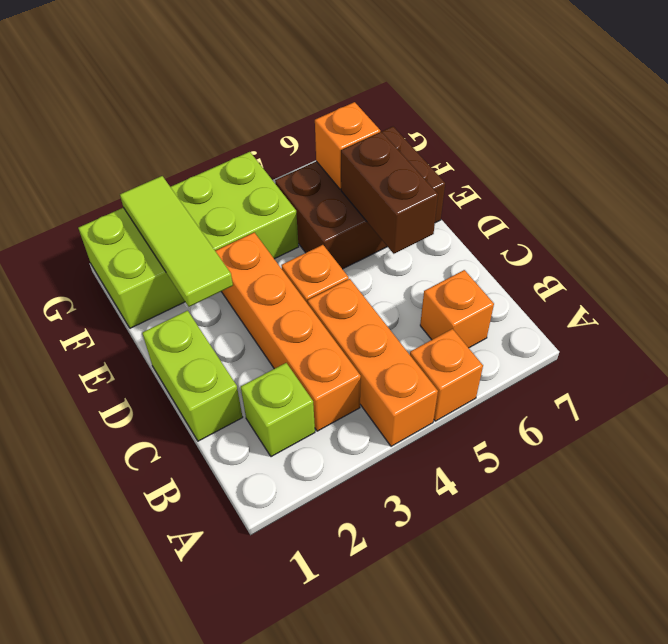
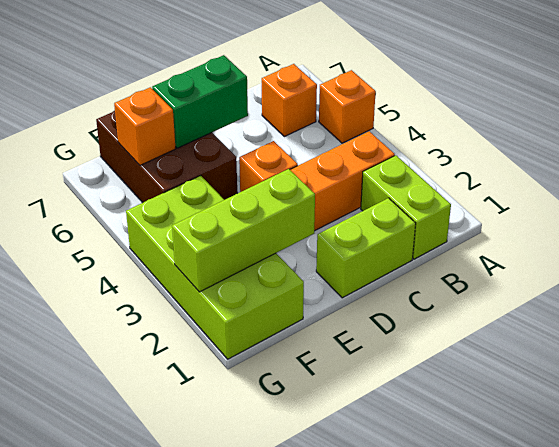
orange 1x3 brick [308,279,438,446] -> none
lime 1x1 brick [241,363,315,457] -> lime 1x2 brick [361,155,451,259]
brown 1x2 brick [341,132,438,254] -> green 1x2 brick [152,55,248,148]
lime 1x3 tile [120,176,233,307] -> lime 1x3 brick [172,169,315,292]

